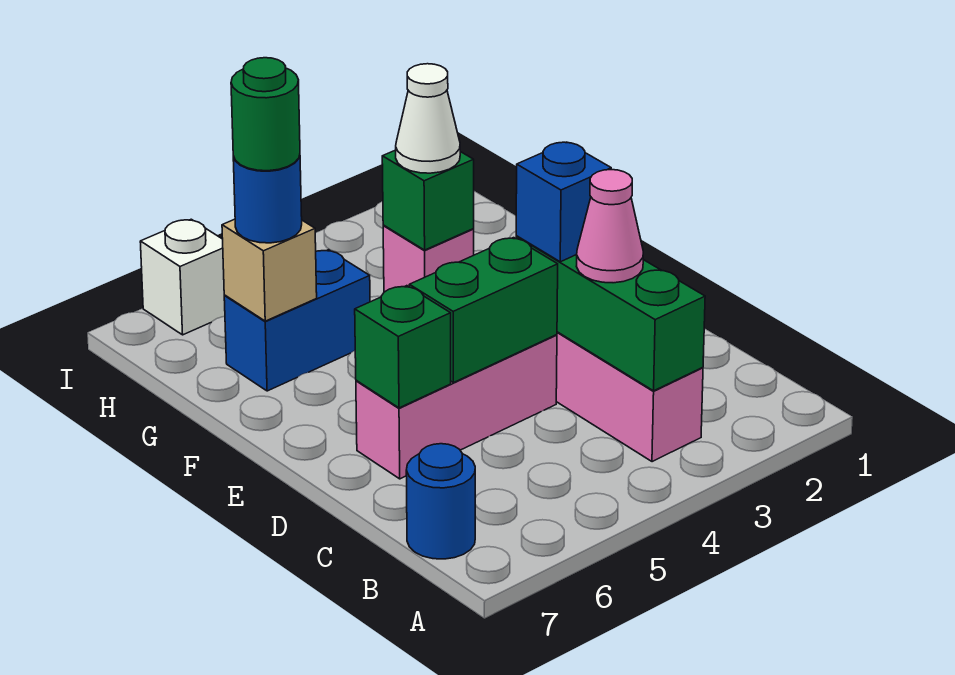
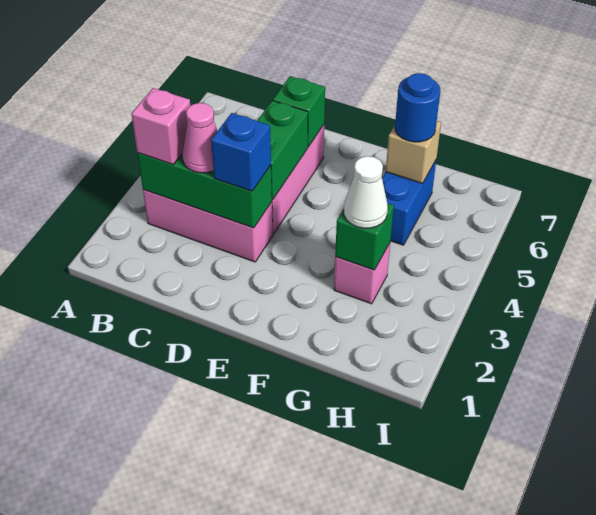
none -> pink 1x1 brick [131,88,190,164]
blue 1x1 round brick [406,444,475,559] -> none
green 1x1 round brick [231,58,300,171] -> none
white 1x1 brick [140,219,225,335] -> none

